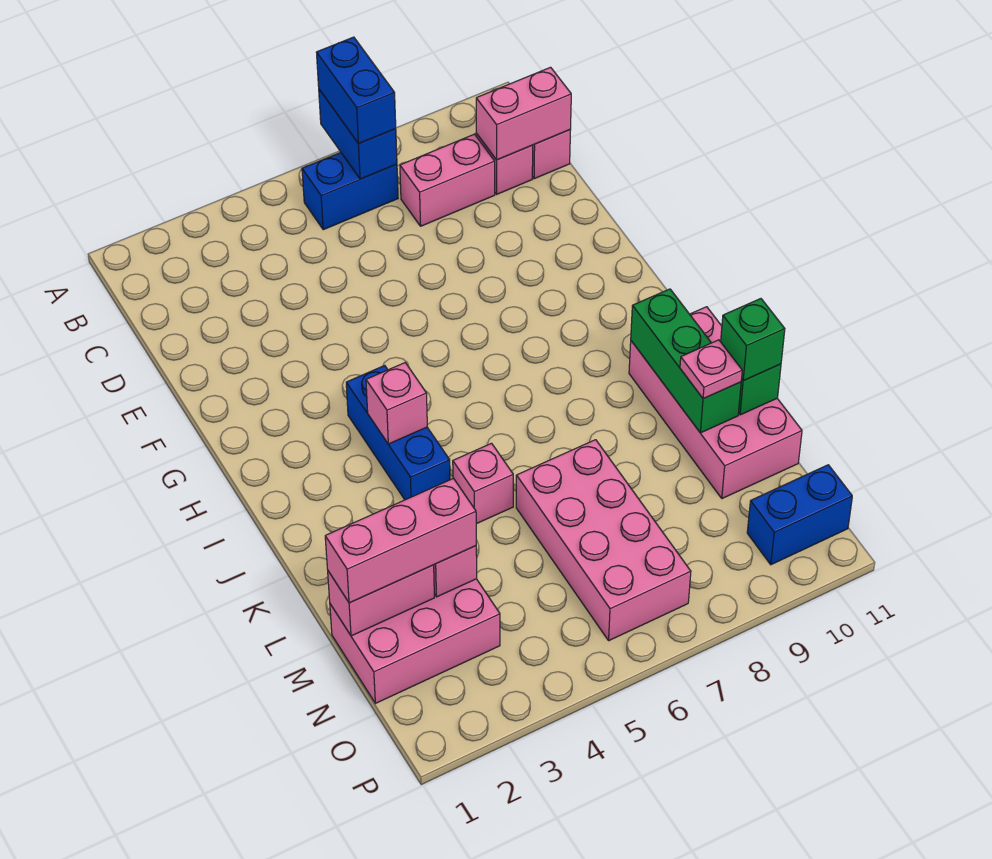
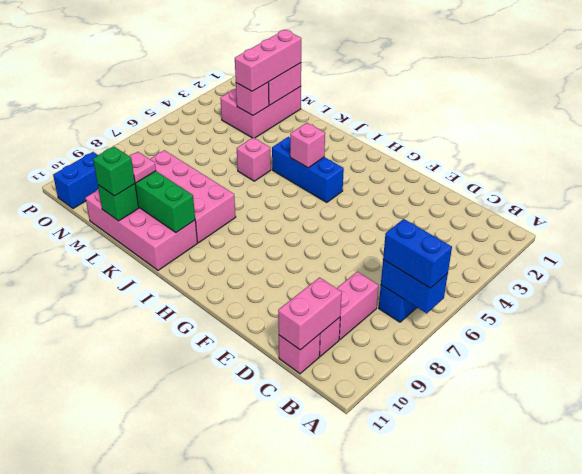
pink 2x4 brick [516,440,691,641] -> pink 2x4 brick moved to [150,150,236,243]

